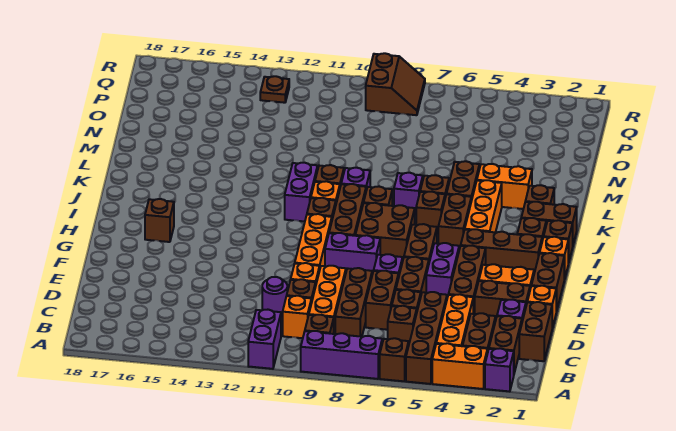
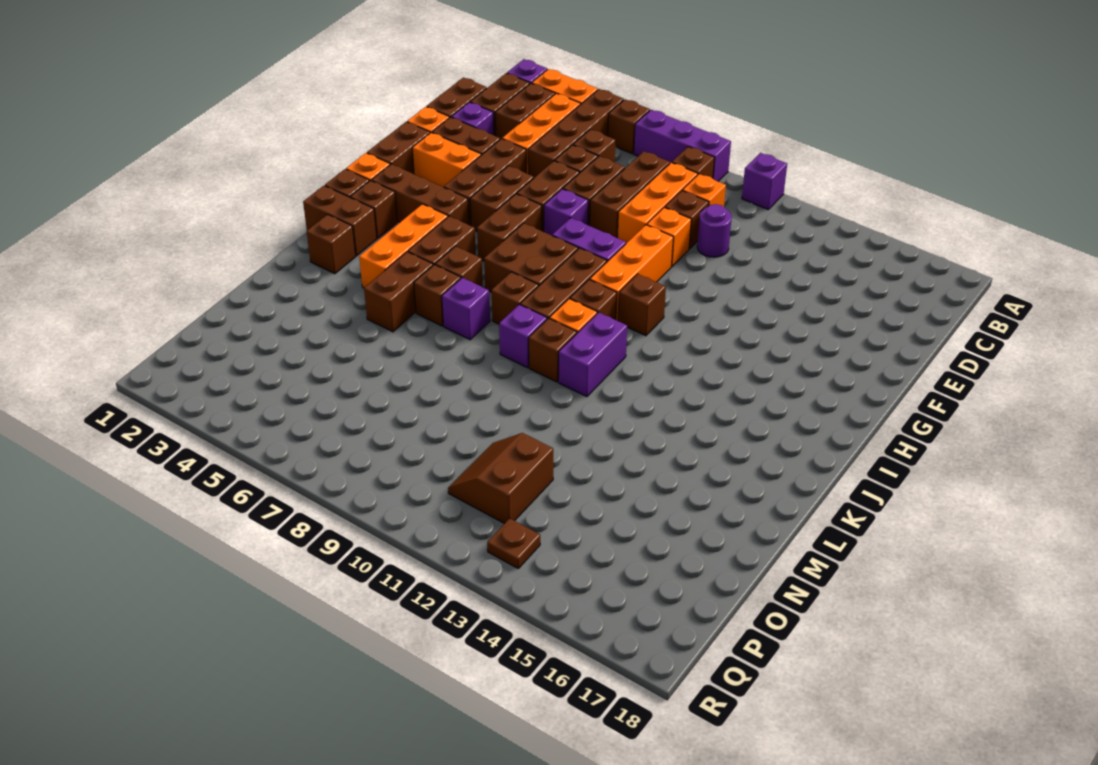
purple 1x2 brick [248,310,281,369] -> purple 1x1 brick [742,153,787,209]
purple 1x2 brick [426,243,459,298] -> brown 1x2 brick [470,166,534,231]
brown 1x1 brick [145,199,174,242] -> brown 1x1 brick moved to [618,274,666,336]
orange 1x2 brick [477,164,532,209] -> none
brown 2x2 slope [366,53,425,115] -> brown 2x2 slope moved to [448,433,553,524]

